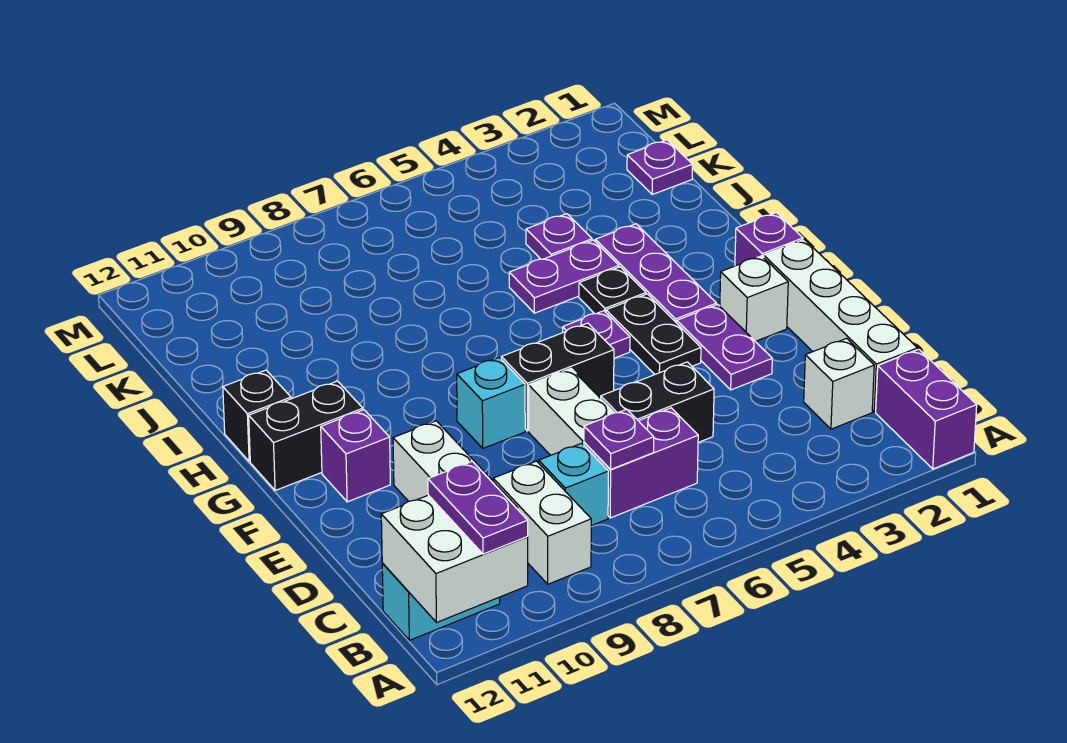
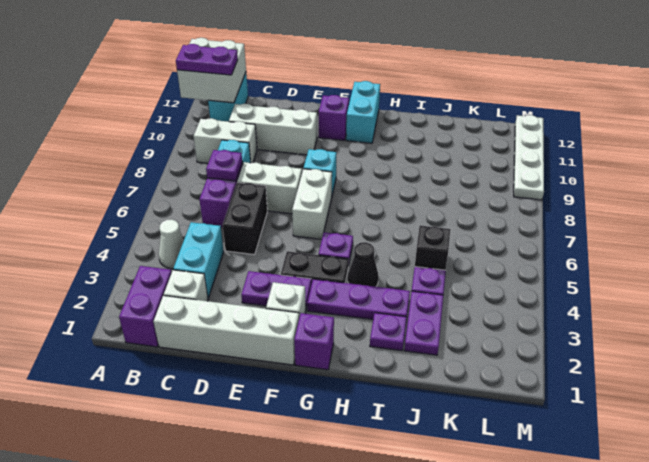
purple 1x2 brick [876,349,977,469] -> purple 1x2 brick turned to [119,266,172,347]
none -> white 1x1 cone [159,219,184,269]
none -> cyan 1x2 brick [173,222,224,298]
black 1x2 brick [501,323,614,431] -> white 1x2 brick [292,169,332,239]
black 1x2 brick [249,381,363,491] -> cyan 1x2 brick [346,81,380,143]
black 1x1 plate [579,267,646,314] -> black 1x1 cone [348,242,379,287]
black 1x1 brick [223,370,291,462] -> black 1x1 brick moved to [415,226,450,270]
purple 1x2 plate [509,240,619,313] -> purple 1x2 plate moved to [404,291,443,355]
purple 1x1 plate [627,140,692,194] -> purple 1x1 plate moved to [370,313,407,351]
none -> white 1x4 plate [514,115,544,200]

